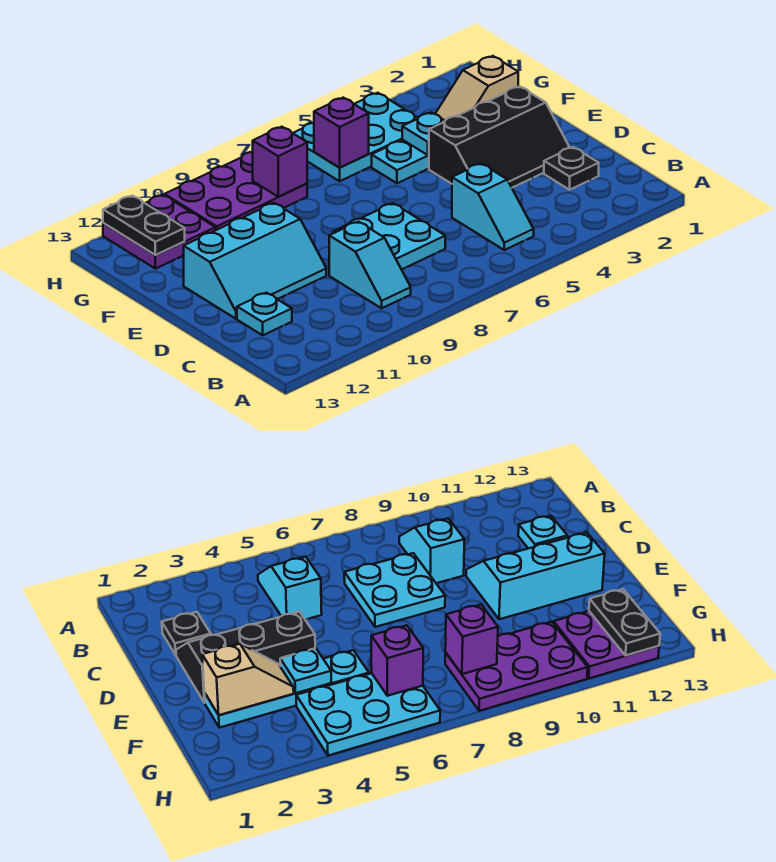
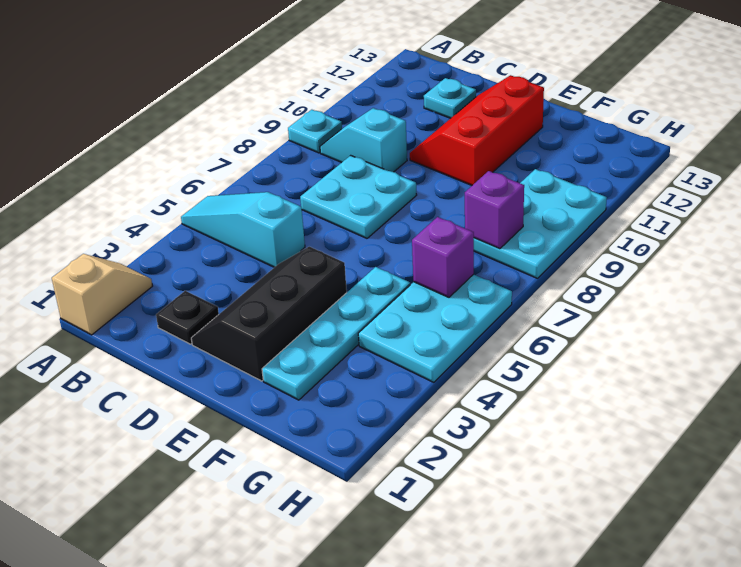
cyan 1x2 slope [452,163,534,250] -> cyan 1x3 slope [181,192,305,267]
cyan 2x3 slope [184,203,326,319] -> red 2x3 slope [410,75,544,185]
tan 1x2 slope [435,56,518,120] -> tan 1x2 slope moved to [52,254,152,335]
cyan 1x1 plate [402,112,445,155] -> cyan 1x1 plate moved to [288,110,342,153]
purple 2x3 plate [165,152,307,230] -> cyan 2x3 plate [474,169,607,278]
purple 2x2 plate [103,195,215,269] -> none
black 1x2 plate [103,196,185,255] -> none

